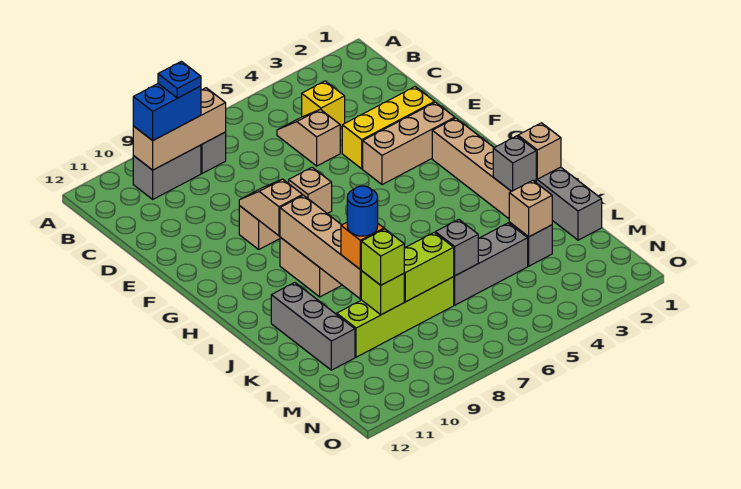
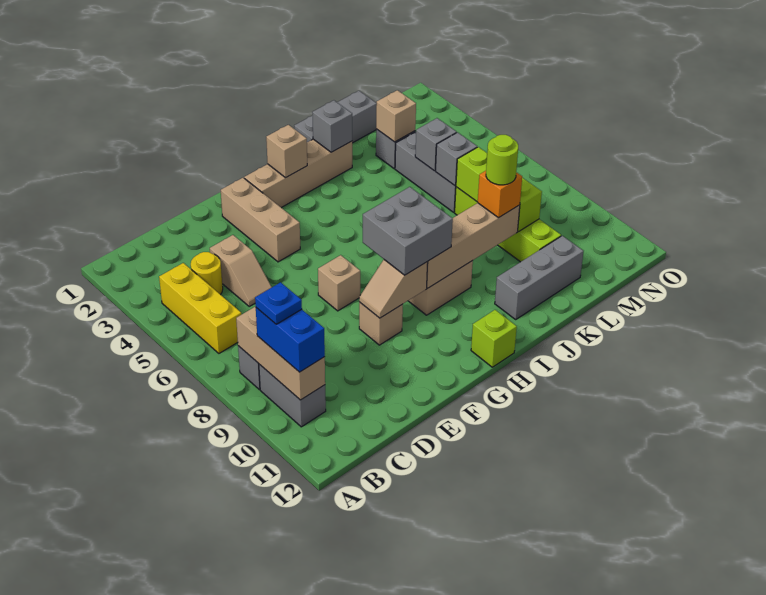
yellow 1x1 brick [302,81,345,127] -> yellow 1x1 round brick [191,252,223,295]
tan 1x2 slope [277,109,340,166] -> tan 1x2 slope turned to [210,235,272,306]
yellow 1x3 brick [342,87,435,169] -> yellow 1x3 brick moved to [159,263,241,353]
none -> grey 2x2 brick [363,187,453,275]
tan 1x1 brick [518,123,561,179] -> tan 1x1 brick moved to [266,125,307,178]
blue 1x1 round brick [347,186,378,236] -> lime 1x1 round brick [486,135,518,185]
none -> grey 1x1 brick [415,118,457,171]
lime 1x1 brick [361,229,404,285] -> lime 1x1 brick moved to [471,310,517,367]

